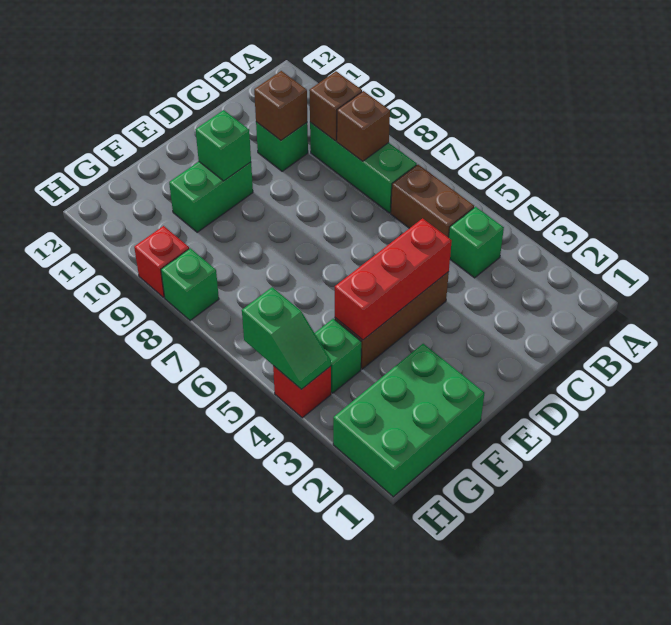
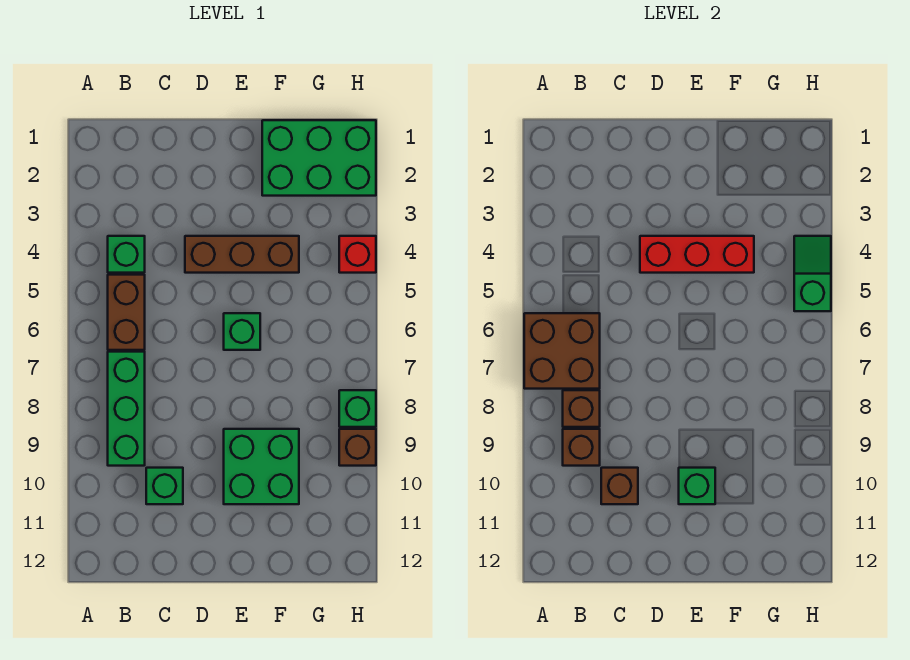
none -> brown 2x2 brick [524,313,600,389]
green 1x2 brick [169,162,253,232] -> green 2x2 brick [224,429,299,504]
green 1x1 brick [315,319,361,393] -> green 1x1 brick moved to [224,313,260,350]
red 1x1 brick [134,226,189,297] -> brown 1x1 brick [339,429,376,466]

